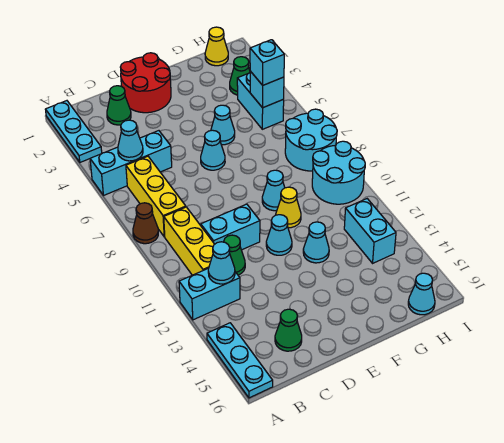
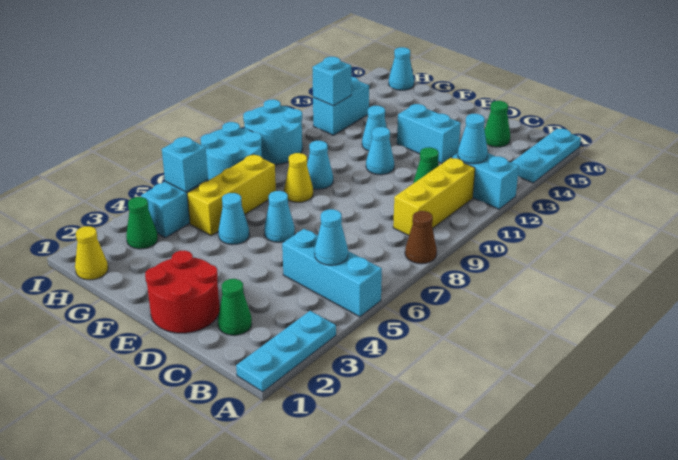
yellow 1x3 brick [126,156,186,237] -> yellow 1x3 brick moved to [187,154,276,235]
cyan 1x2 brick [201,204,260,250] -> cyan 1x2 brick moved to [397,104,461,163]
yellow 1x1 cone [276,187,301,228] -> yellow 1x1 cone moved to [284,153,313,202]
cyan 1x1 brick [250,40,284,85] -> cyan 1x1 brick moved to [312,57,351,106]

